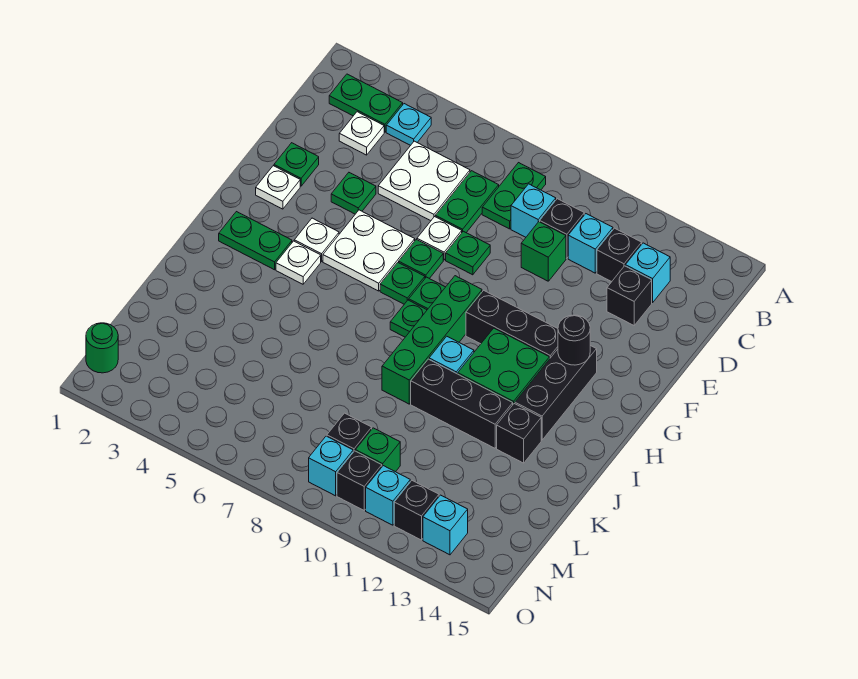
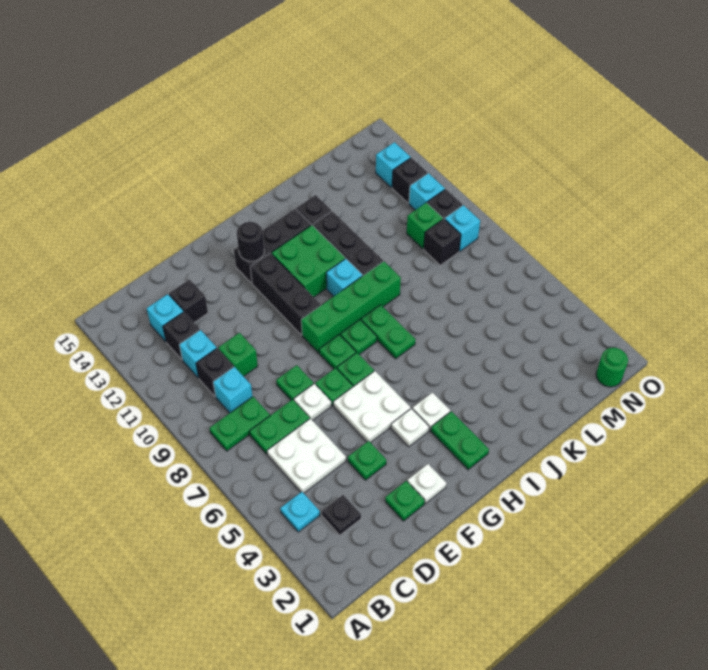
green 1x2 plate [329,74,403,132] -> green 1x2 plate moved to [361,305,416,359]
white 1x1 plate [339,112,384,155] -> black 1x1 plate [322,495,361,535]

